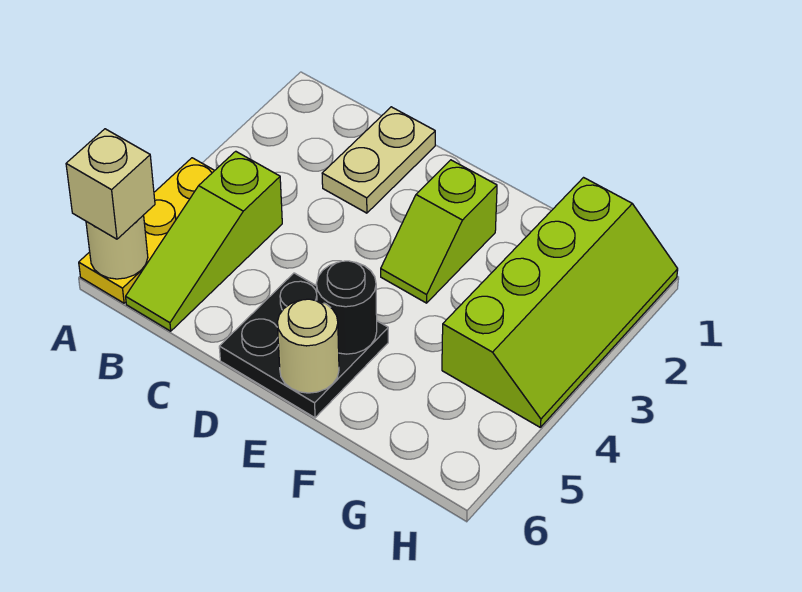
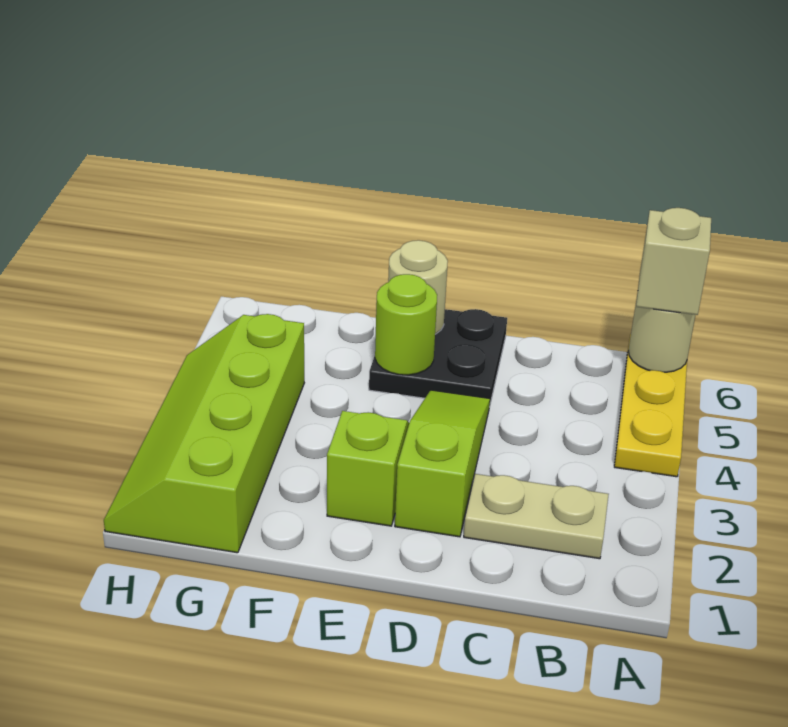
lime 1x3 slope [126,151,282,331] -> lime 1x3 slope moved to [395,390,490,537]
tan 1x2 plate [322,107,435,213] -> tan 1x2 plate turned to [464,474,609,559]
black 1x1 round brick [316,261,377,354] -> lime 1x1 round brick [375,274,437,375]

